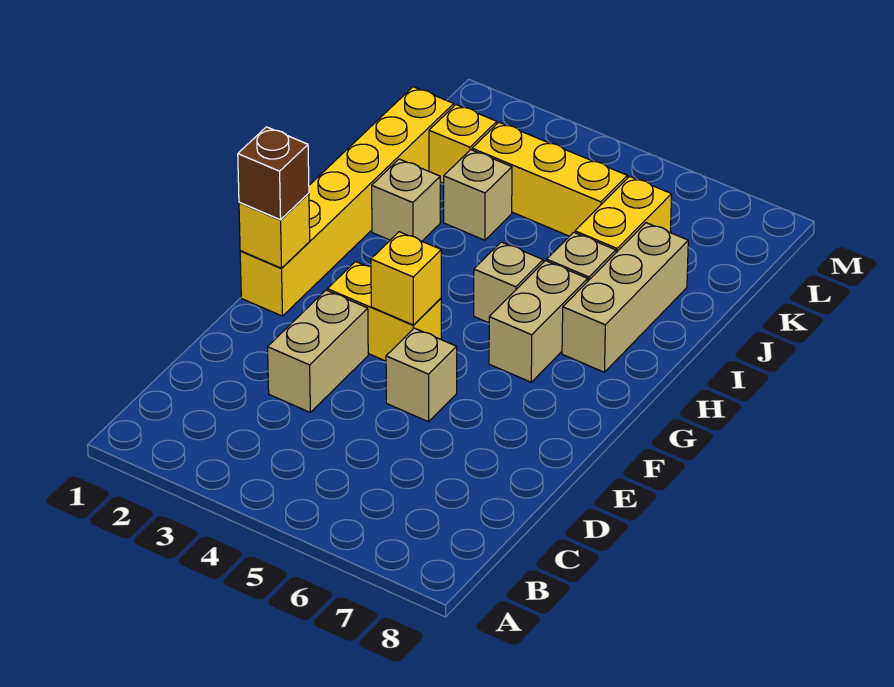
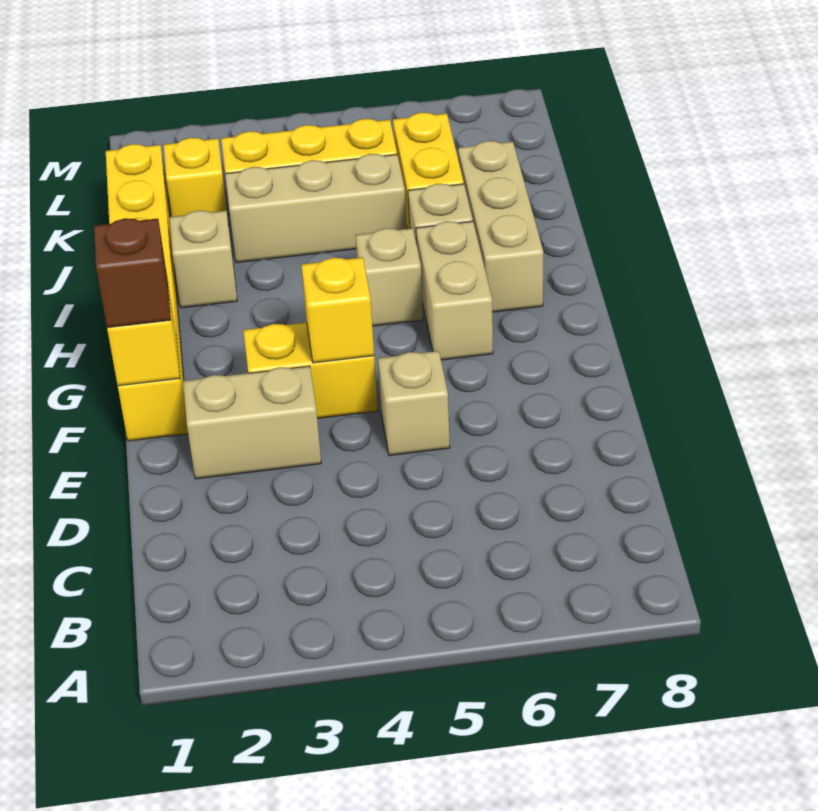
tan 1x2 brick [268,290,368,412] -> tan 1x2 brick turned to [183,366,321,479]
tan 1x1 brick [444,150,512,240] -> tan 1x3 brick [225,154,407,263]

